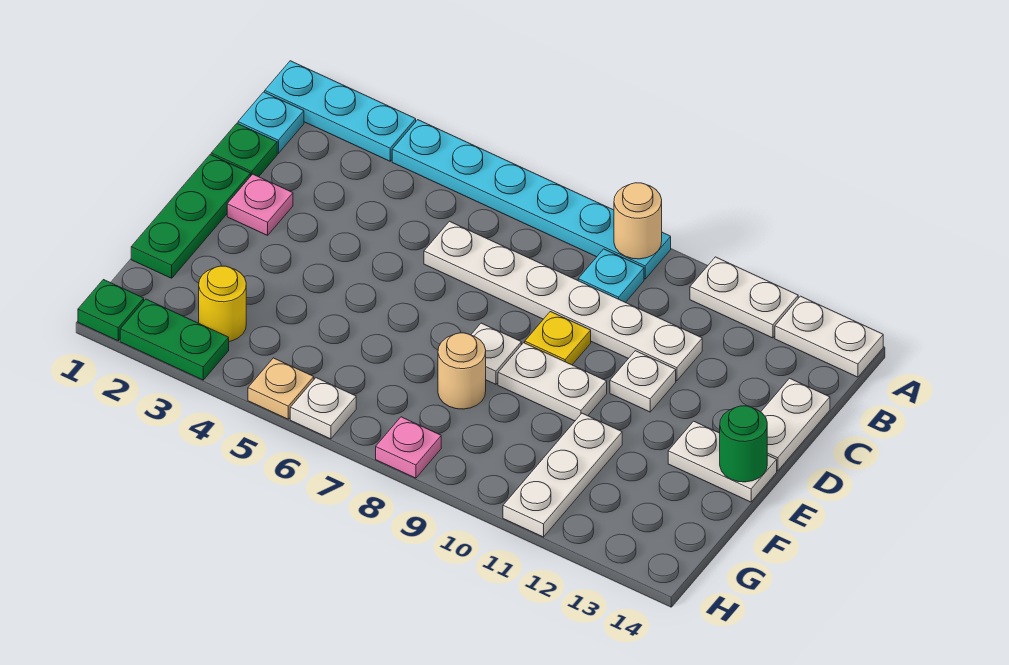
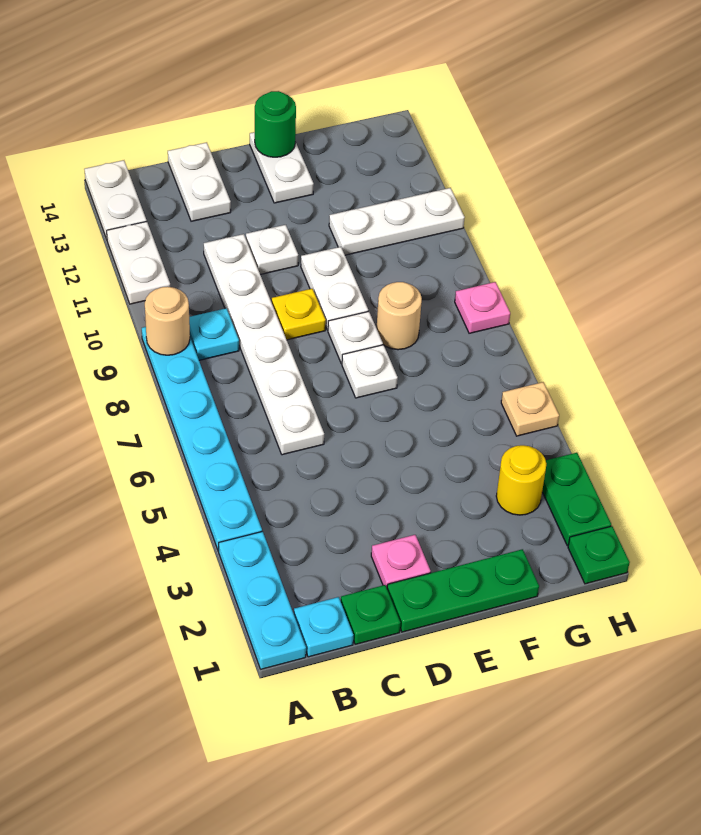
white 1x2 plate [761,378,830,471] -> white 1x2 plate turned to [168,142,231,221]
white 1x1 plate [290,378,356,439] -> white 1x1 plate moved to [342,345,398,398]

